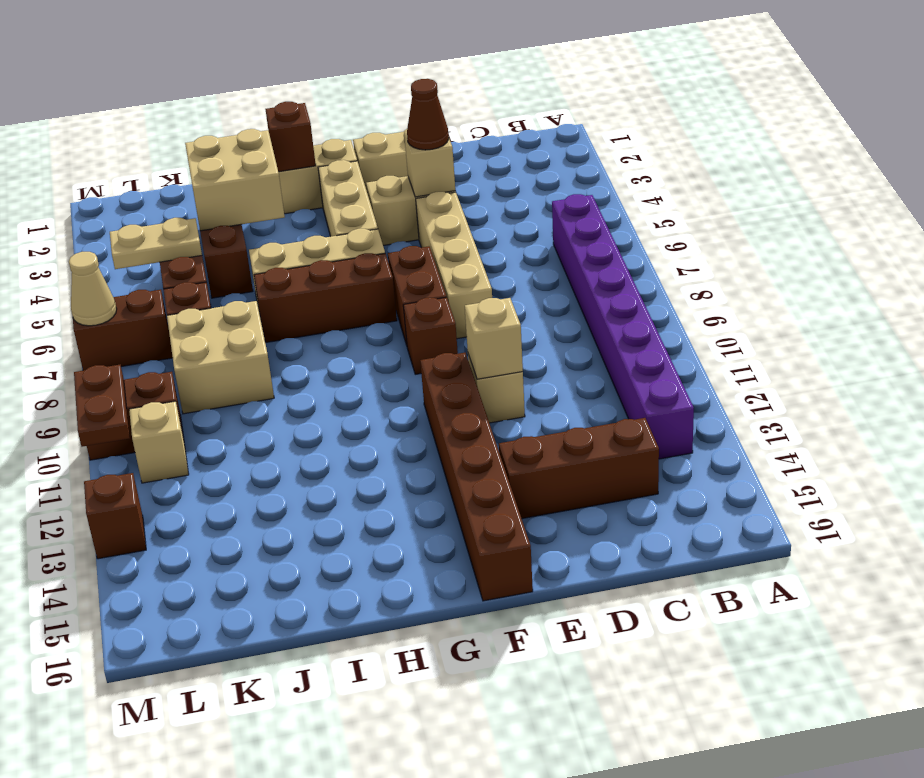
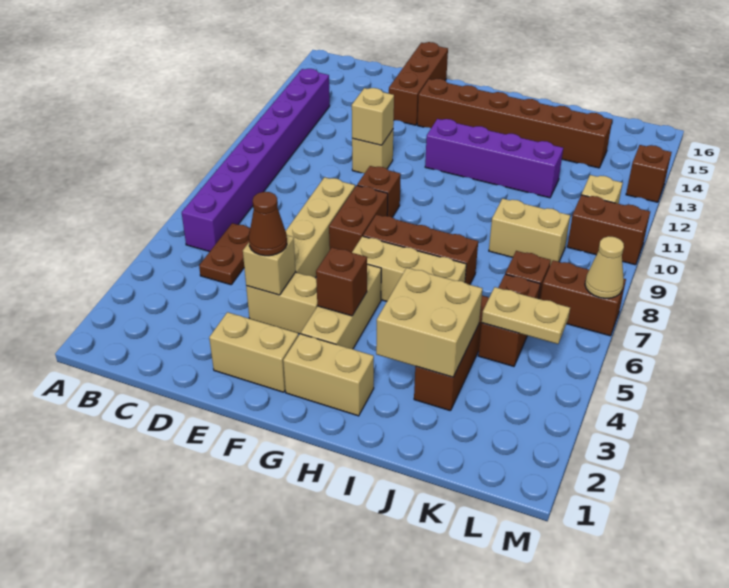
brown 1x3 brick [499,418,659,519] -> brown 1x3 brick turned to [389,42,448,125]
brown 1x6 brick [420,353,533,601] -> brown 1x6 brick turned to [417,79,612,168]
none -> purple 1x4 brick [425,119,563,198]
brown 1x1 brick [265,102,316,172] -> brown 1x1 brick moved to [316,248,367,316]
tan 2x2 brick [167,301,274,414] -> tan 1x2 brick [489,199,570,265]
brown 1x2 plate [74,365,130,447] -> brown 1x2 plate moved to [199,223,250,285]

